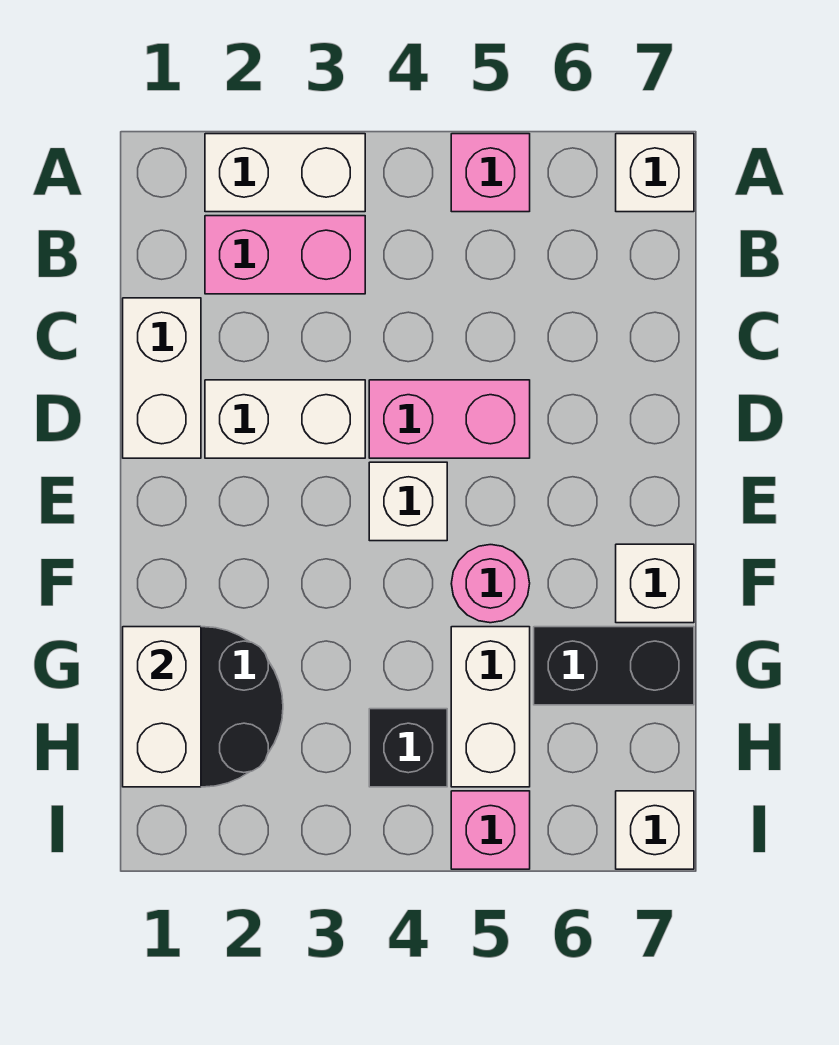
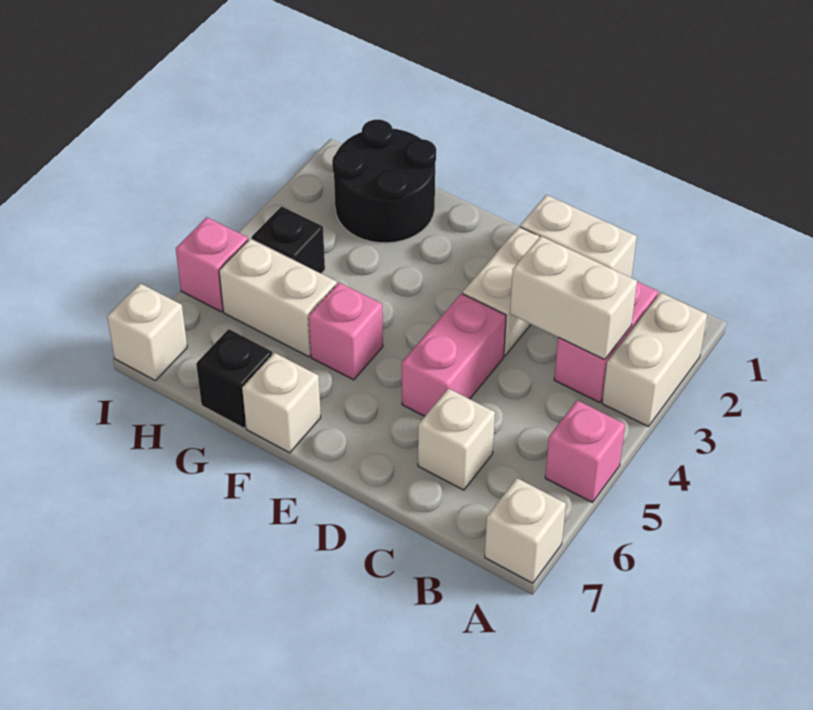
white 1x1 brick [369,462,447,541] -> white 1x1 brick moved to [418,388,495,490]
pink 1x1 round brick [451,545,530,623] -> pink 1x1 brick [309,283,383,380]
white 1x2 brick [123,627,201,787] -> white 1x2 brick moved to [510,236,637,360]
black 1x2 brick [534,627,694,705] -> black 1x1 brick [196,329,272,428]

